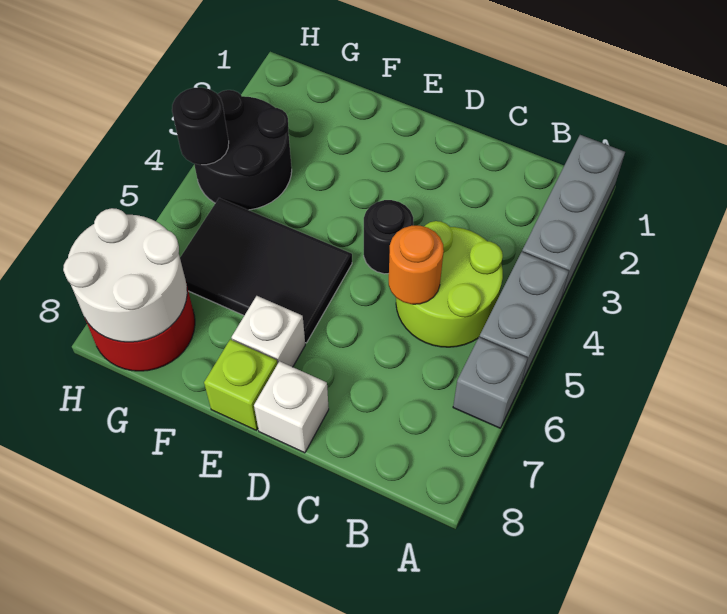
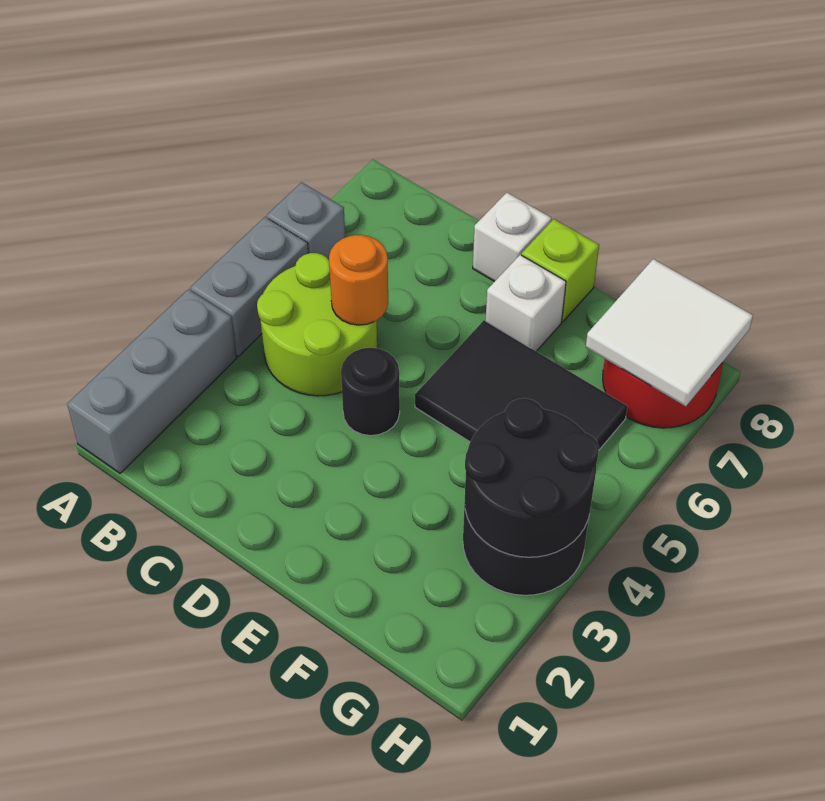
white 2x2 round brick [63,208,187,342] -> white 2x2 tile [586,259,753,406]
black 1x1 round brick [172,87,229,165] -> black 2x2 round brick [465,398,599,557]

